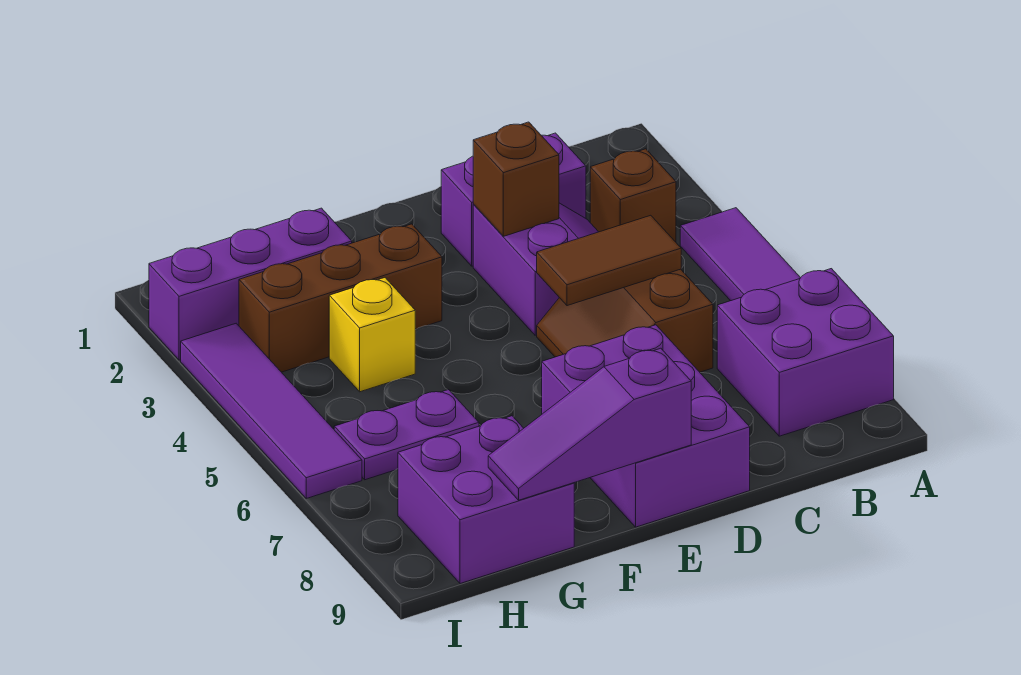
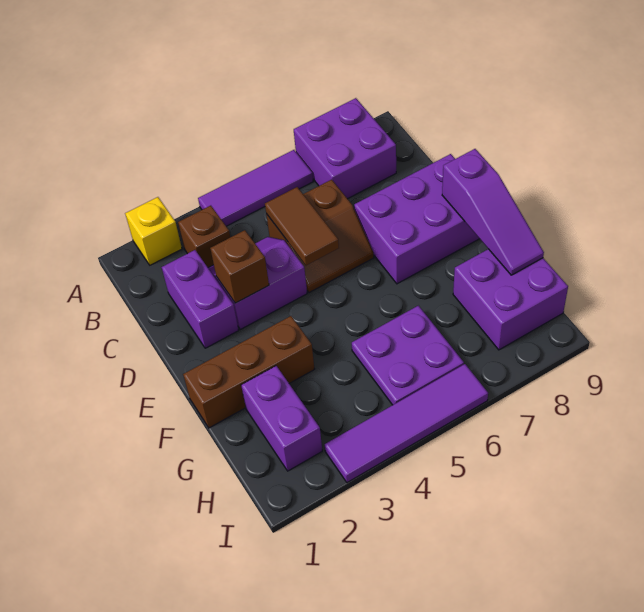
brown 1x3 brick [239,224,442,372] -> brown 1x3 brick turned to [183,316,314,428]
purple 1x3 brick [149,208,352,360] -> purple 1x2 brick [241,366,322,471]
yellow 1x1 brick [329,278,415,392] -> yellow 1x1 brick moved to [125,197,182,265]
purple 1x2 plate [334,390,479,480] -> purple 2x2 plate [352,306,464,405]

